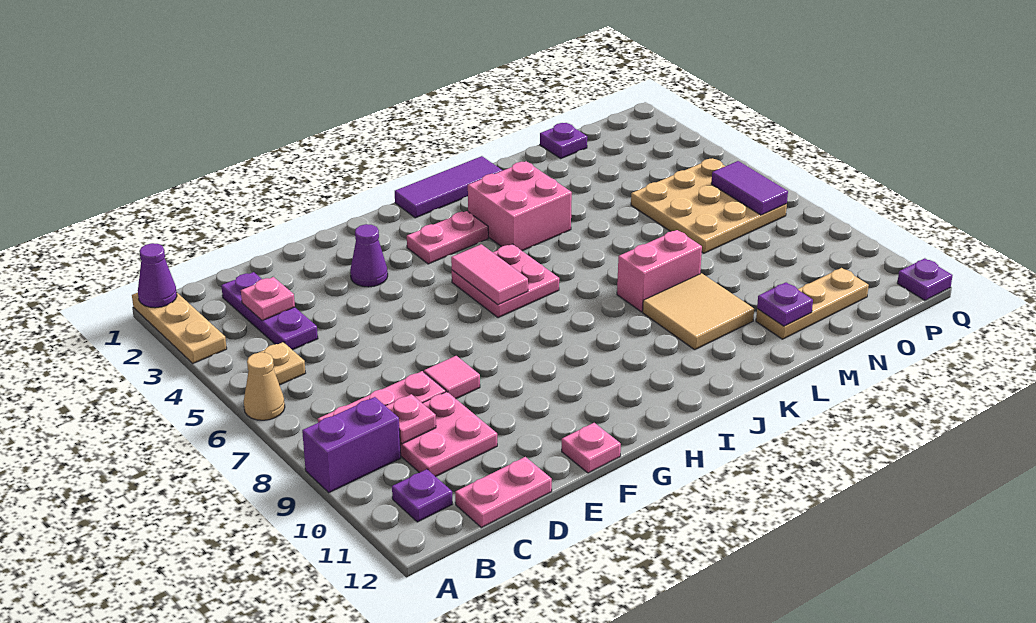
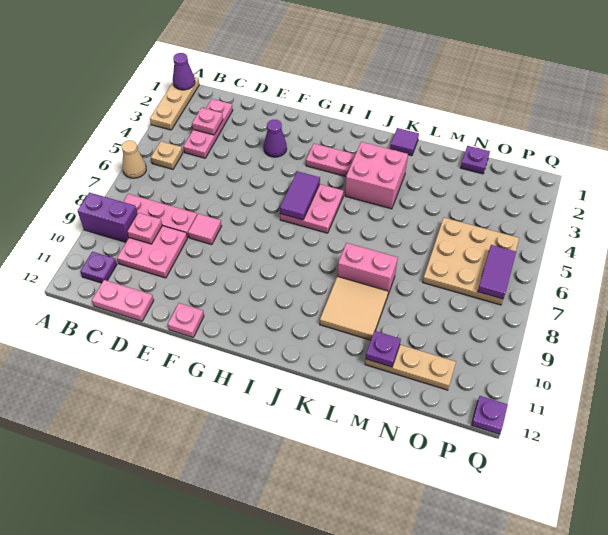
purple 1x3 plate [221,272,318,350] -> pink 1x3 plate [183,99,233,158]
pink 1x2 tile [451,244,528,305] -> purple 1x2 tile [280,171,320,220]
purple 1x3 tile [395,156,502,218] -> purple 1x1 tile [390,128,419,156]

